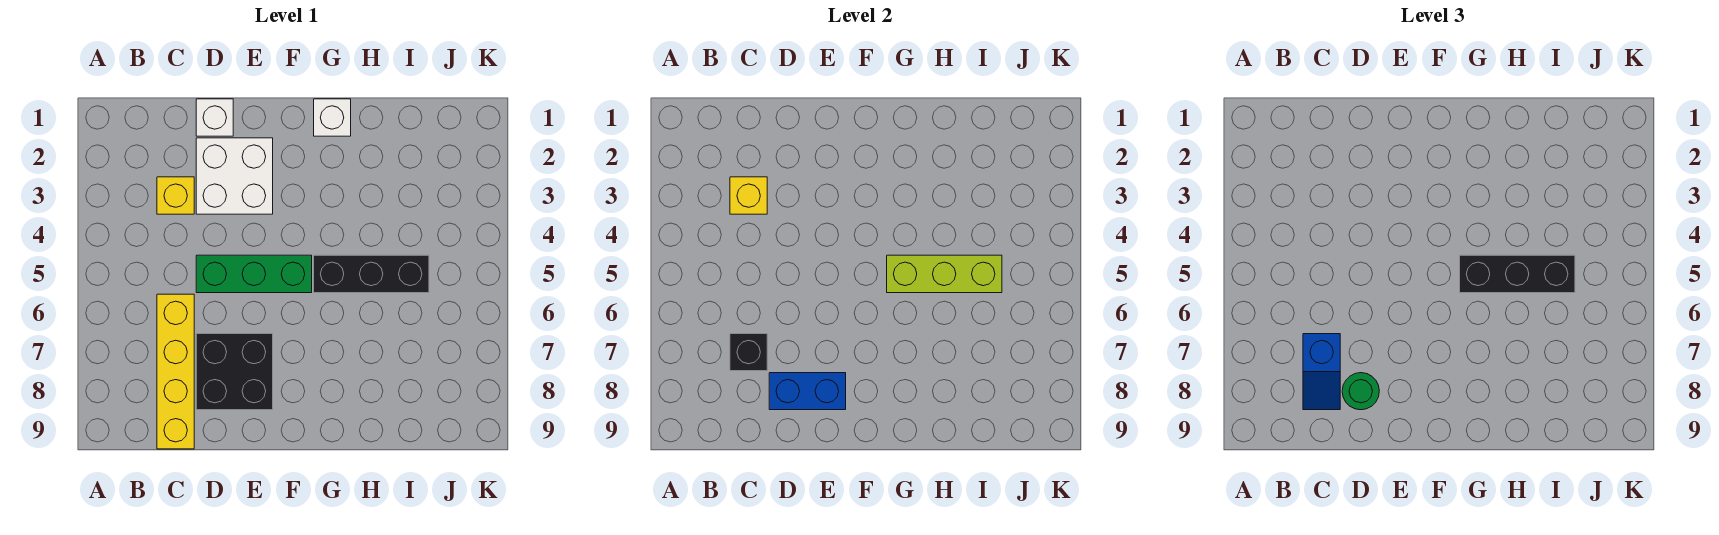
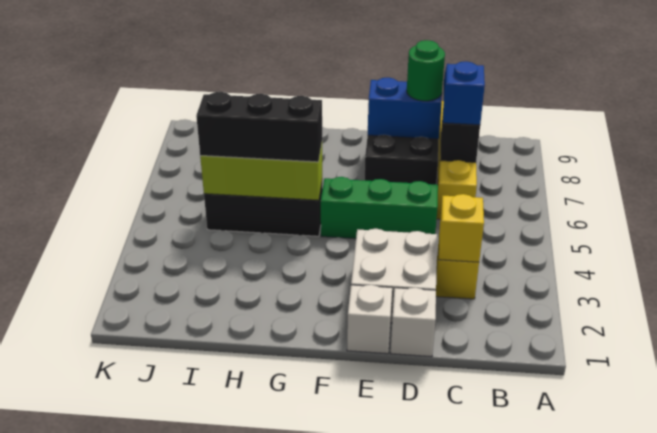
white 1x1 brick [314,99,351,136] -> white 1x1 brick moved to [347,285,392,354]

